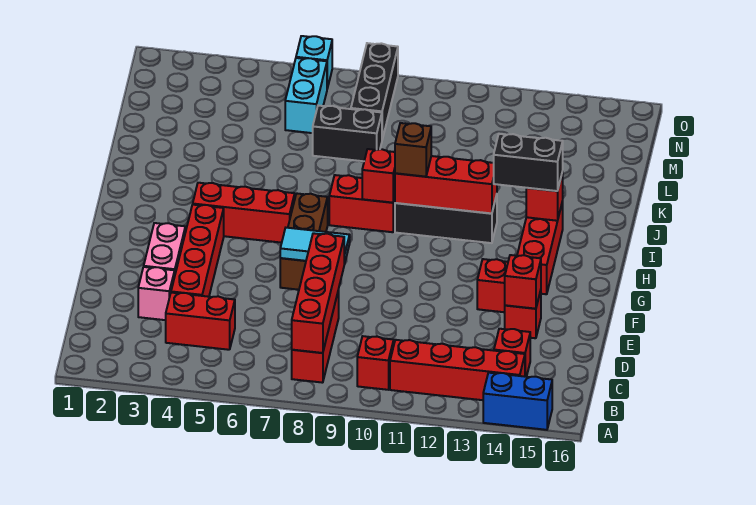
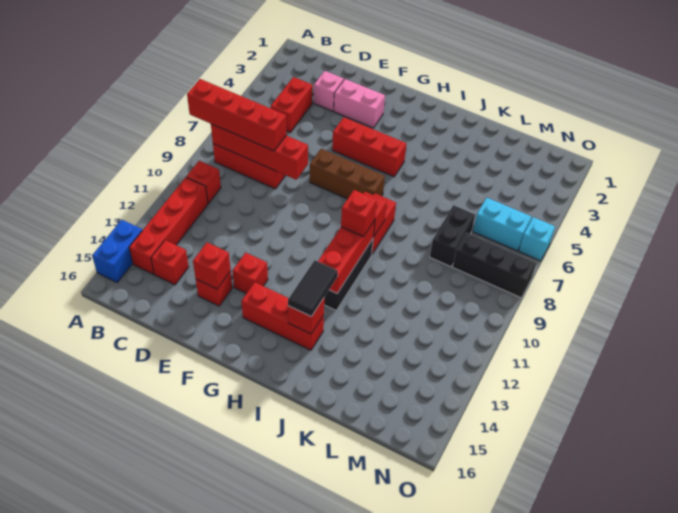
red 1x4 brick [171,205,224,297] -> red 1x4 brick moved to [187,79,286,151]
cyan 1x2 tile [280,228,350,264] -> none
red 1x3 brick [193,183,295,243] -> red 1x3 brick turned to [332,117,406,177]
brown 1x1 brick [395,123,431,177] -> red 1x1 brick [341,190,377,237]
black 1x2 brick [494,134,563,191] -> black 1x2 tile [288,260,338,316]

